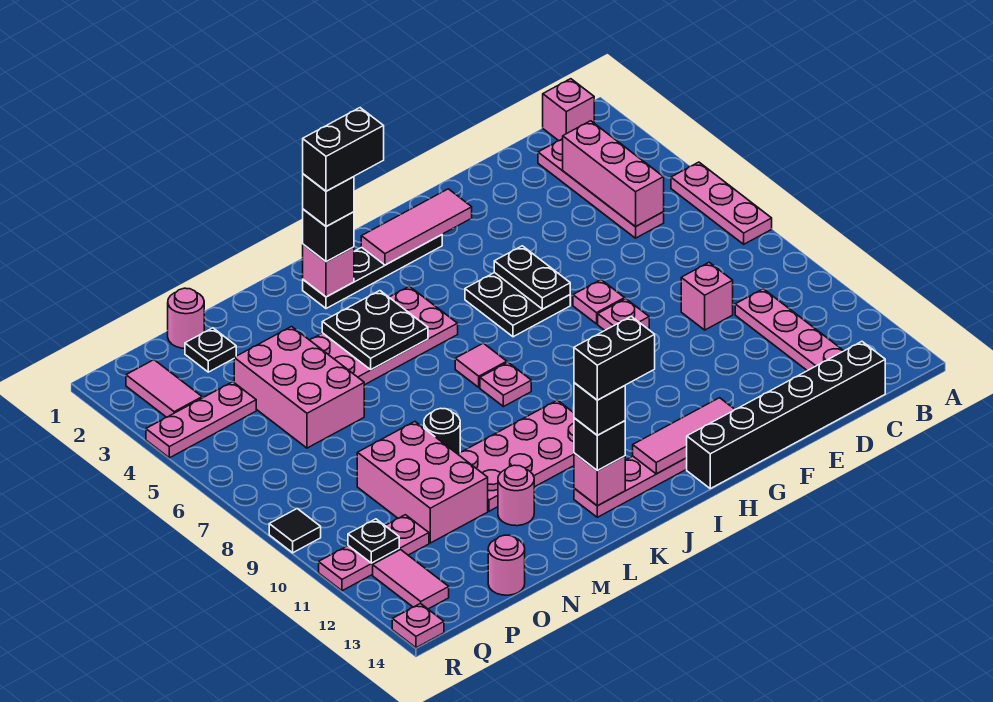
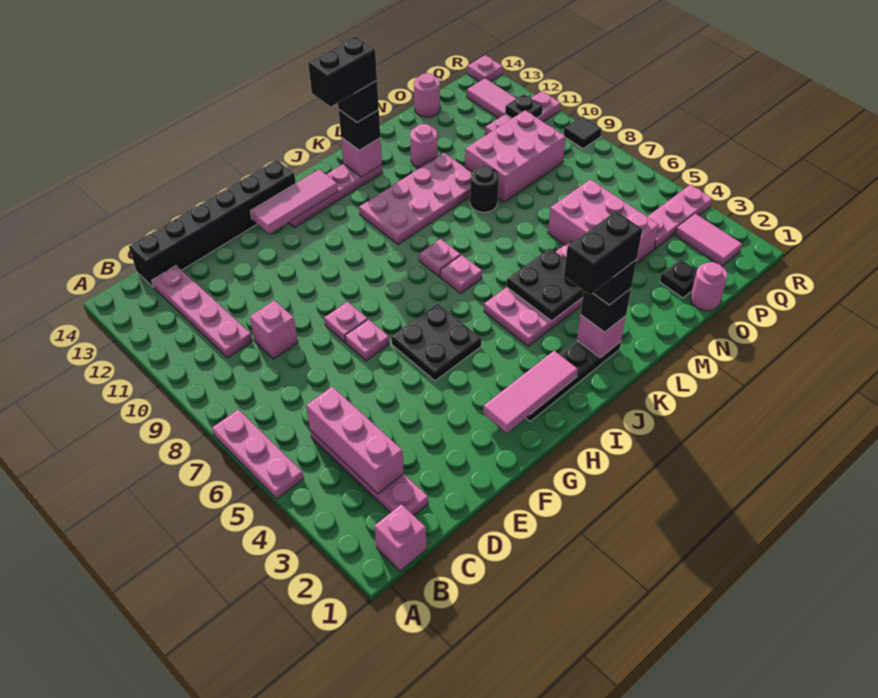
black 1x2 plate [494,246,570,309] -> none
pink 1x1 tile [455,343,507,387] -> pink 1x1 plate [440,255,482,293]
pink 2x3 brick [357,422,488,543] -> pink 2x3 brick turned to [465,110,566,202]

